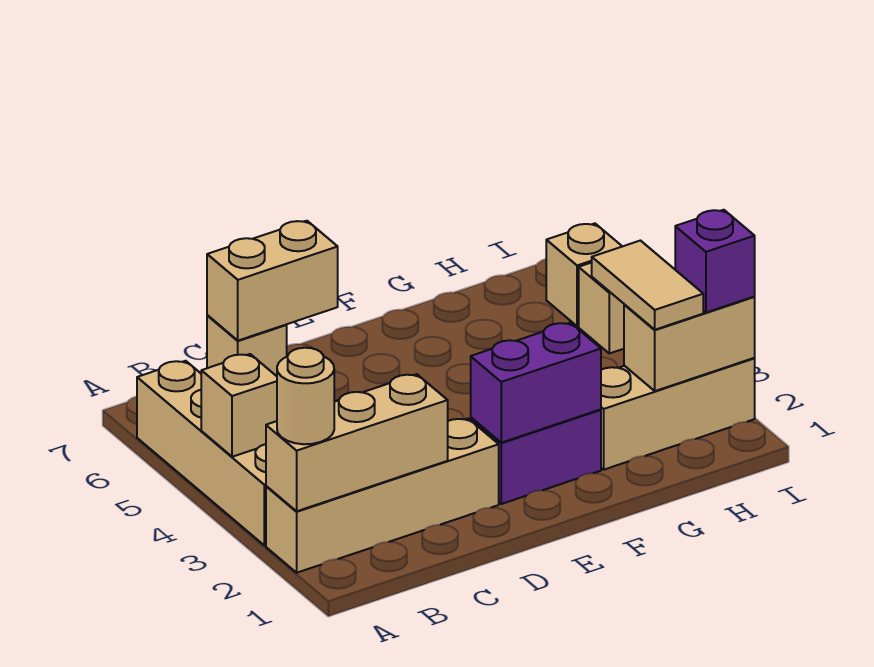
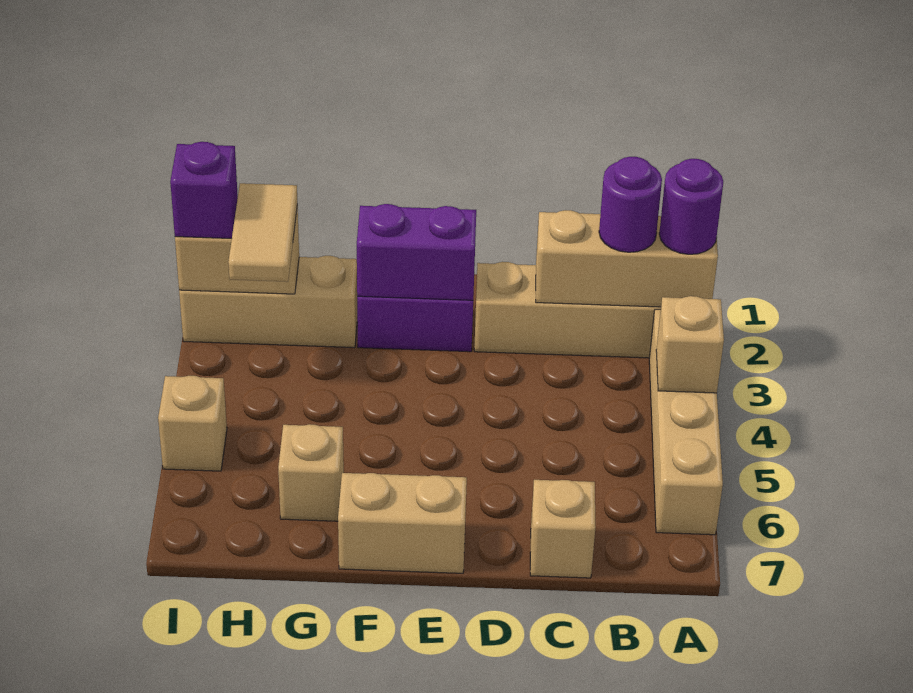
tan 1x1 round brick [277,348,334,444] -> purple 1x1 round brick [659,159,723,254]
none -> purple 1x1 round brick [599,157,662,252]
tan 1x2 brick [207,221,338,341] -> tan 1x2 brick moved to [338,473,467,573]
tan 1x1 brick [546,223,622,326] -> tan 1x1 brick moved to [278,424,344,521]

